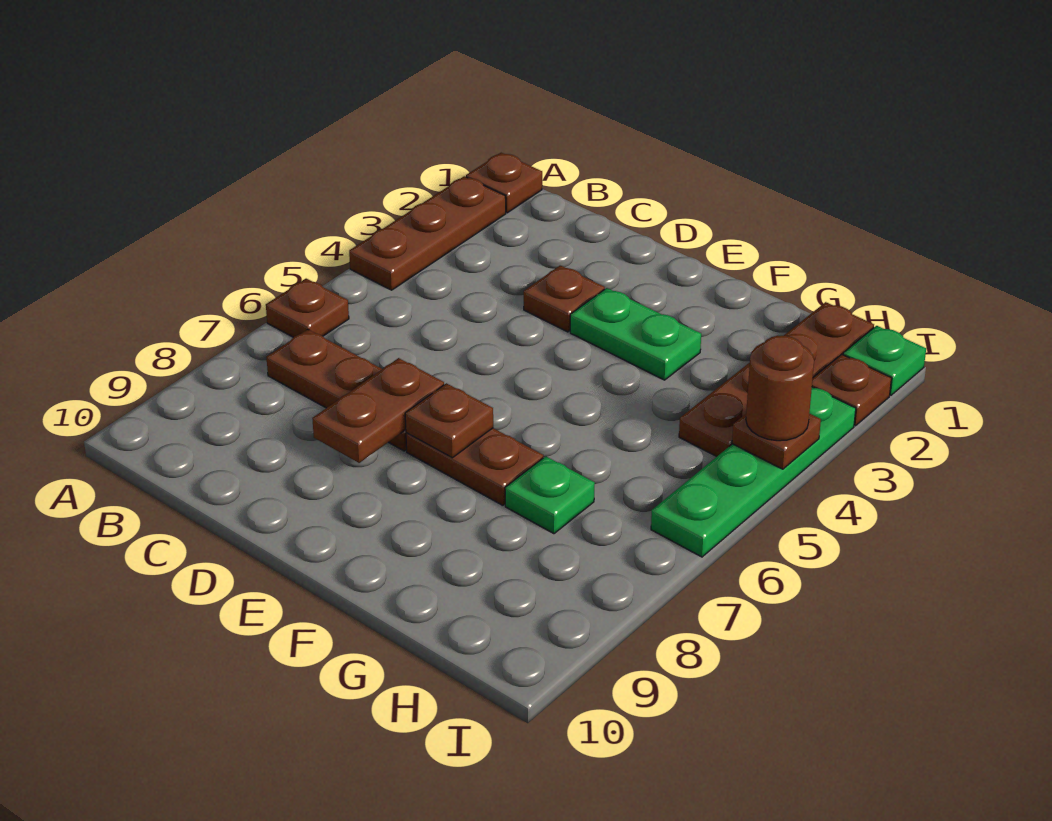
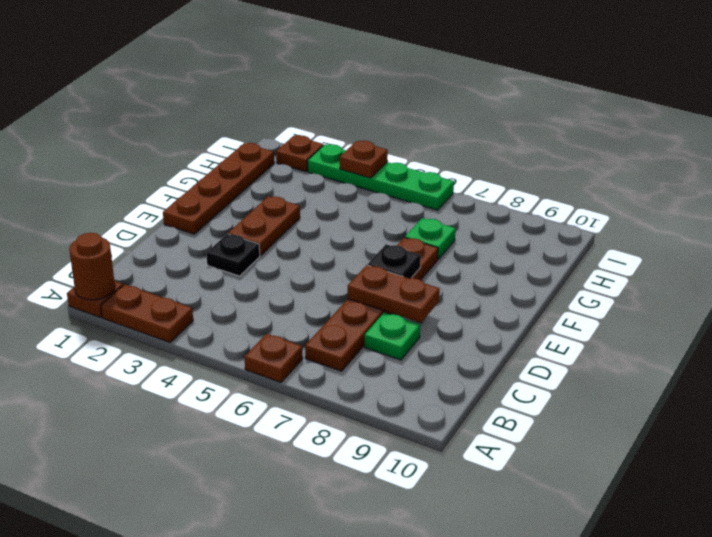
brown 1x3 plate [349,176,506,290] -> brown 1x2 plate [101,284,193,342]
brown 1x1 plate [524,266,605,332] -> black 1x1 plate [206,234,260,276]
green 1x2 plate [570,288,701,380] -> brown 1x2 plate [228,196,300,256]
brown 1x1 plate [405,383,493,458] -> black 1x1 plate [368,244,421,279]
brown 1x4 plate [679,302,874,456] -> brown 1x4 plate turned to [163,143,274,234]
green 1x1 plate [843,326,926,395] -> green 1x1 plate moved to [365,313,420,360]
brown 1x1 round brick [746,336,814,441] -> brown 1x1 round brick moved to [69,233,115,300]

